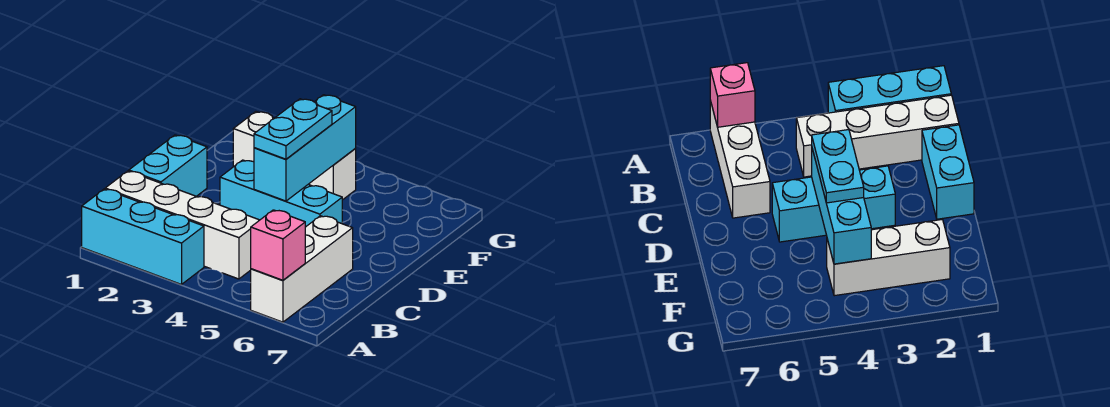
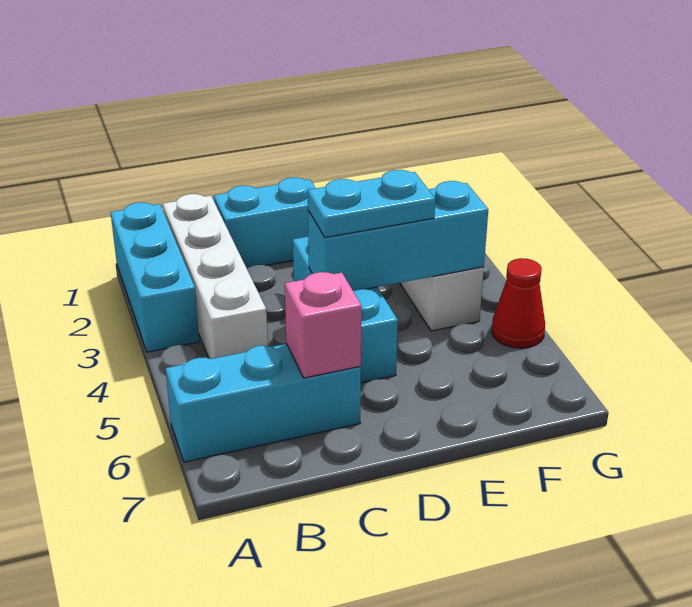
white 1x3 brick [251,216,353,322] -> cyan 1x3 brick [165,344,361,462]
pink 1x1 brick [251,210,305,280] -> pink 1x1 brick moved to [285,272,362,378]
none -> red 1x1 cone [492,258,545,348]

